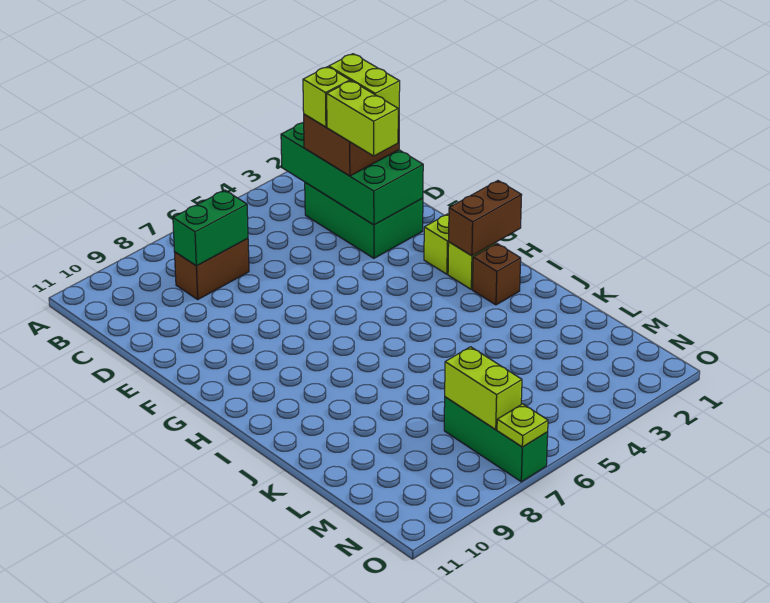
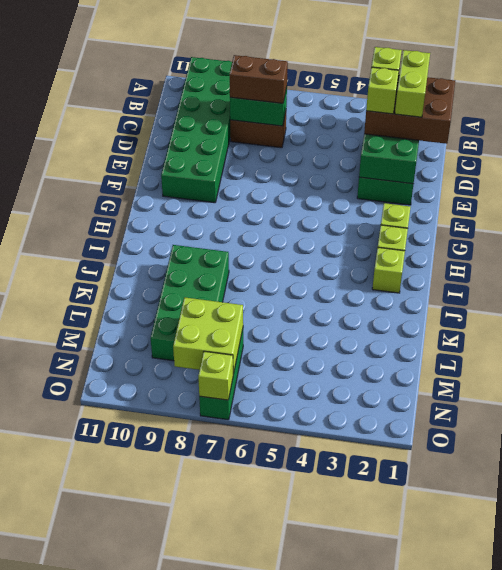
none -> green 2x6 brick [161,57,232,203]
brown 2x2 brick [304,114,399,176] -> brown 2x3 brick [364,74,455,144]
lime 1x2 brick [327,81,398,156] -> lime 1x1 brick [366,67,399,114]
brown 1x2 brick [449,181,522,256] -> brown 1x2 brick moved to [230,55,288,103]
brown 1x1 brick [473,244,521,305] -> lime 1x1 brick [372,247,405,293]
none -> green 2x4 brick [151,245,229,361]
lime 1x2 brick [445,347,522,430] -> lime 2x2 brick [173,297,243,374]
lime 1x1 plate [497,404,548,447] -> lime 1x1 brick [198,351,233,400]

